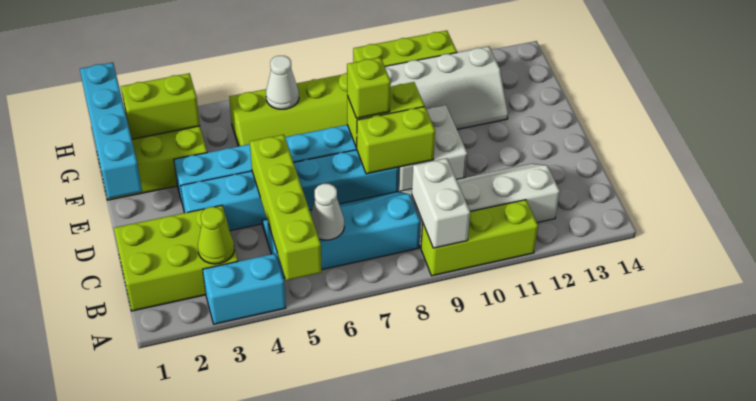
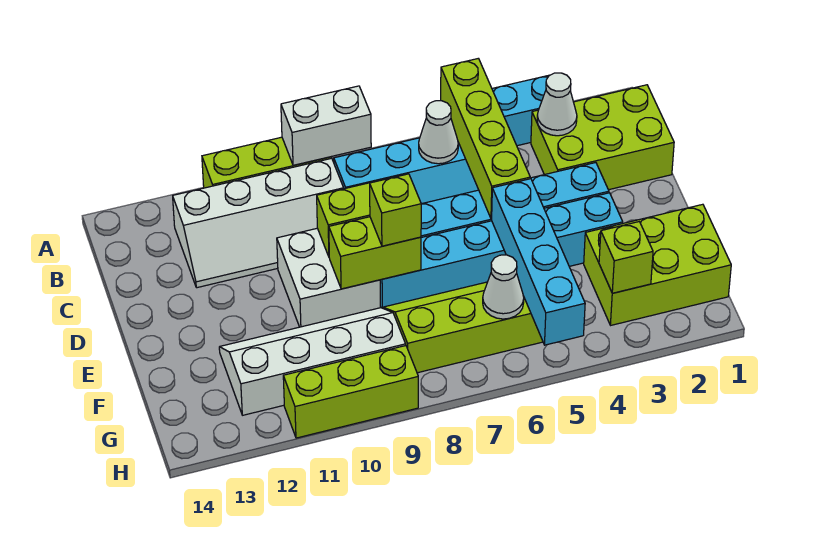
white 1x2 brick [412,158,470,248] -> white 1x2 brick turned to [281,86,371,165]
lime 1x1 cone [198,207,234,264] -> white 1x1 cone [537,73,577,136]
cyan 1x4 brick [80,63,142,198] -> cyan 1x4 brick moved to [492,179,585,345]
lime 1x2 brick [121,73,200,139] -> lime 1x1 brick [599,222,653,293]

